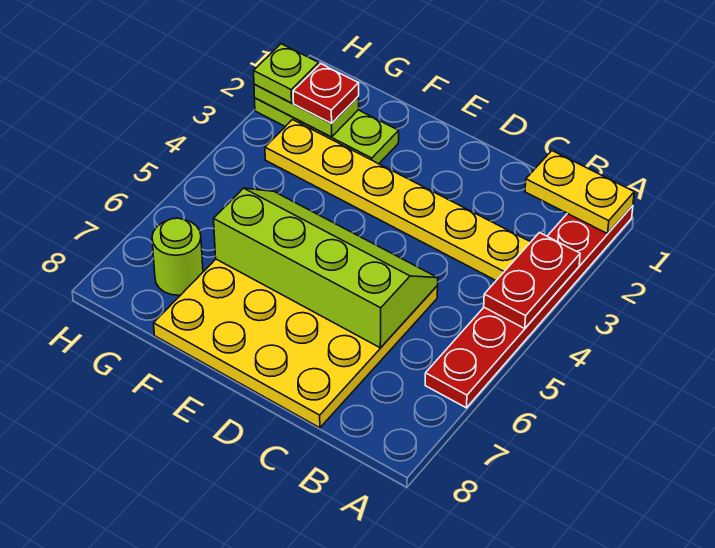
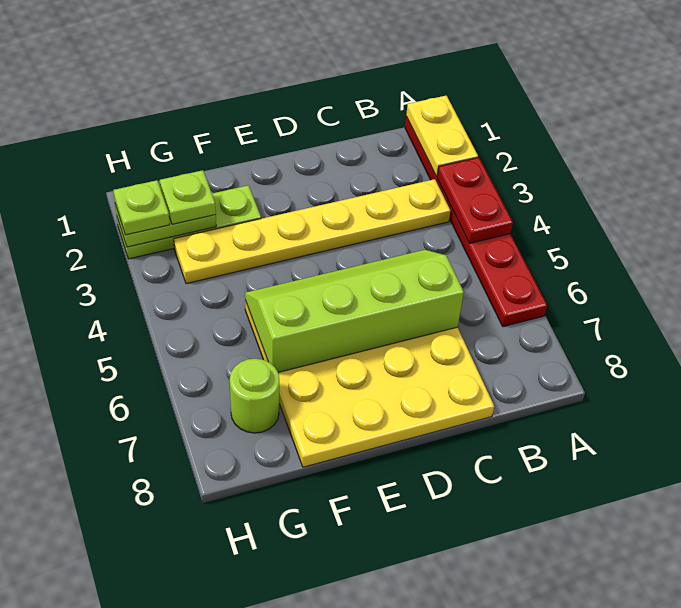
yellow 1x2 plate [525,151,634,234] -> yellow 1x2 plate turned to [406,96,478,177]
red 1x1 plate [293,64,359,124] -> lime 1x1 plate [160,170,216,224]

